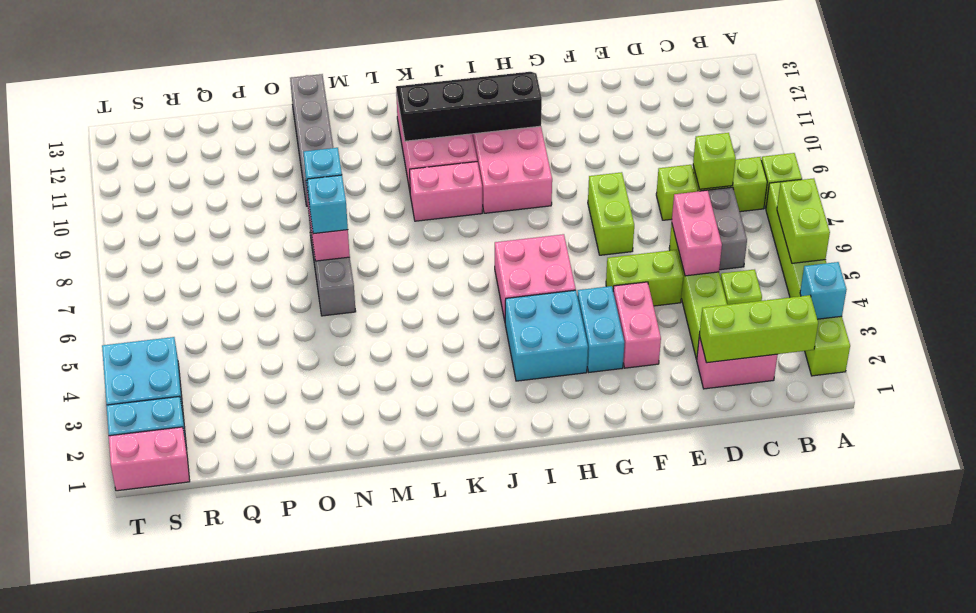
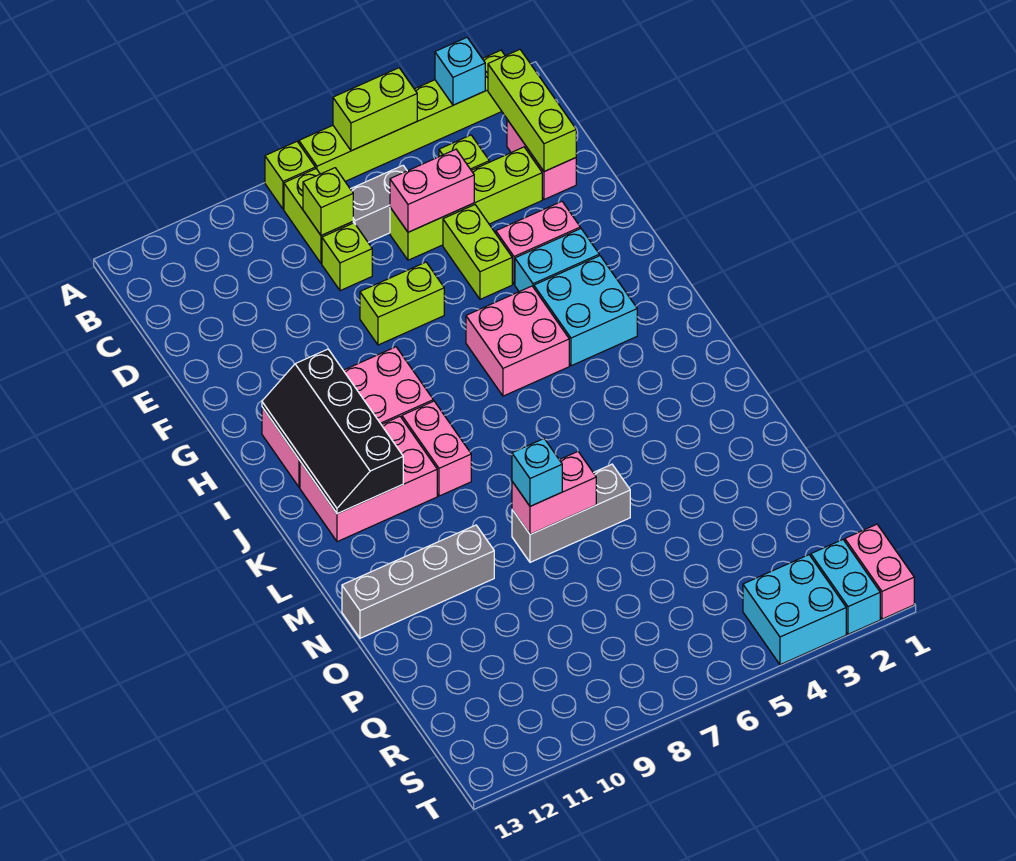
cyan 1x1 brick [307,175,348,234] -> none

